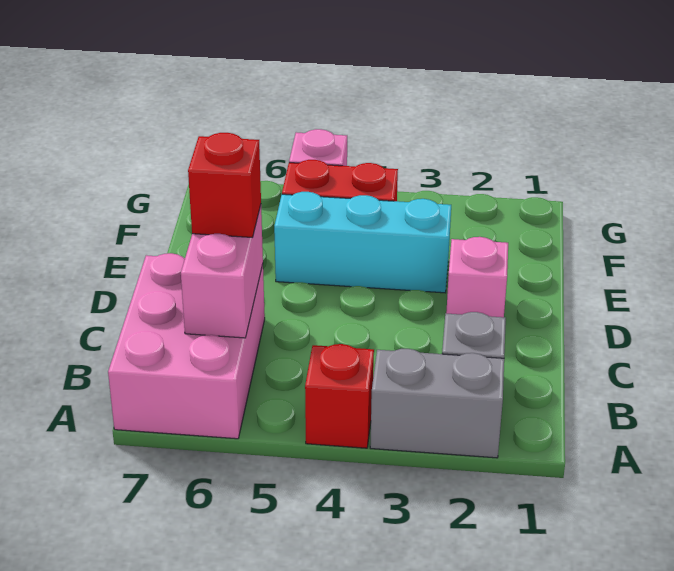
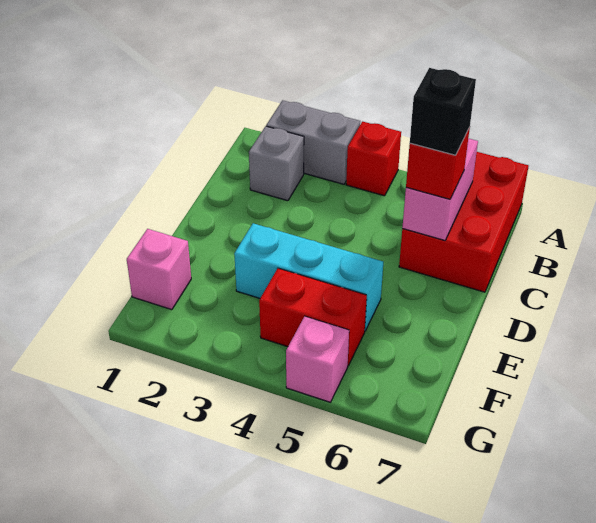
pink 2x3 brick [108,253,265,439] -> red 2x3 brick [399,152,528,292]
none -> black 1x1 brick [410,68,476,155]
pink 1x1 brick [446,237,508,317] -> pink 1x1 brick moved to [127,229,191,310]

